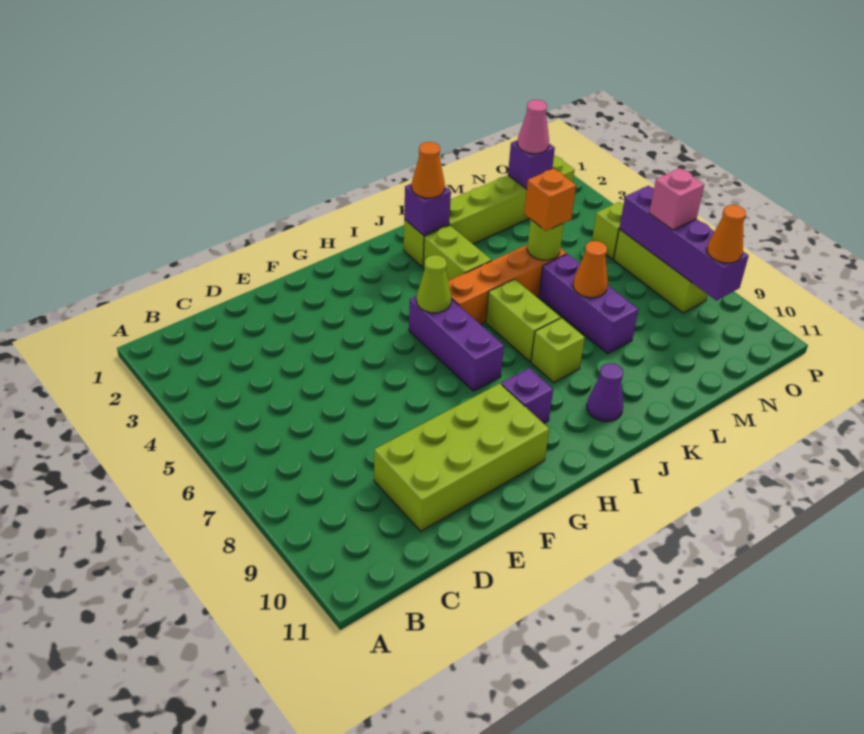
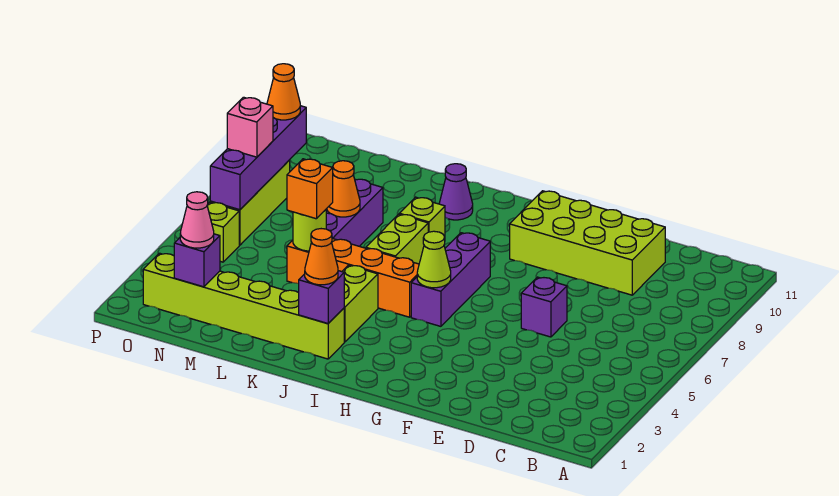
purple 1x1 brick [501,368,553,423] -> purple 1x1 brick moved to [521,277,567,337]

